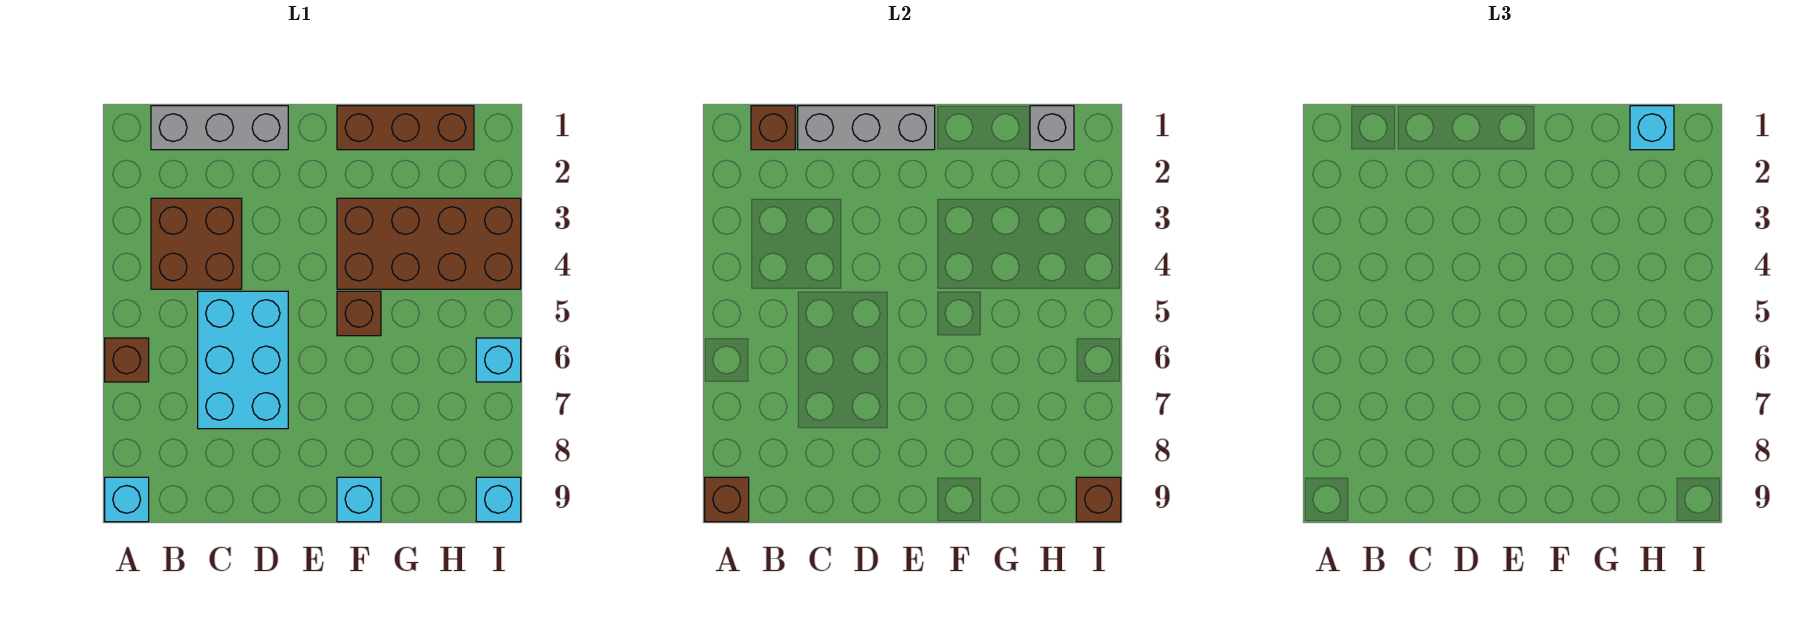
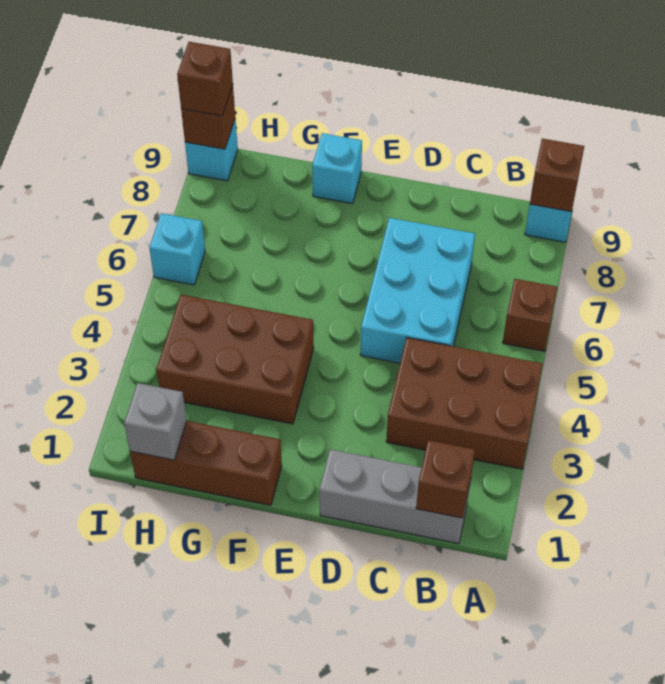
brown 2x2 brick [151,198,242,289] -> brown 2x3 brick [386,338,543,469]
grey 1x3 brick [798,106,935,150] -> none
brown 2x4 brick [337,198,521,289] -> brown 2x3 brick [156,295,314,424]
brown 1x1 brick [337,291,381,336] -> brown 1x1 brick moved to [177,42,233,116]
cyan 1x1 brick [1630,106,1674,150] -> none

